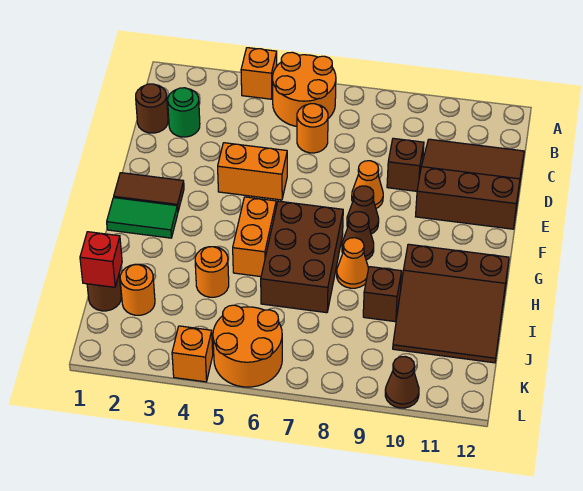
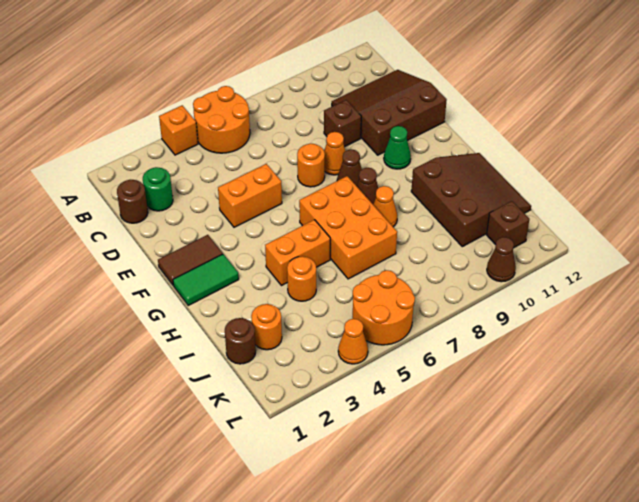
orange 1x1 round brick [297,104,328,153] -> orange 1x1 round brick moved to [297,143,325,187]
none -> green 1x1 cone [384,126,411,169]
orange 1x2 brick [233,197,276,277] -> orange 1x2 brick turned to [265,220,330,286]
brown 2x3 brick [261,201,343,313] -> orange 2x3 brick [299,176,397,279]
brown 3x3 slope [393,244,509,363] -> brown 3x3 slope turned to [411,153,531,247]
brown 1x1 brick [363,267,402,322] -> brown 1x1 brick moved to [487,201,529,248]
red 1x1 brick [80,232,122,287] -> none
orange 1x1 brick [172,326,213,382] -> orange 1x1 cone [338,319,368,364]

